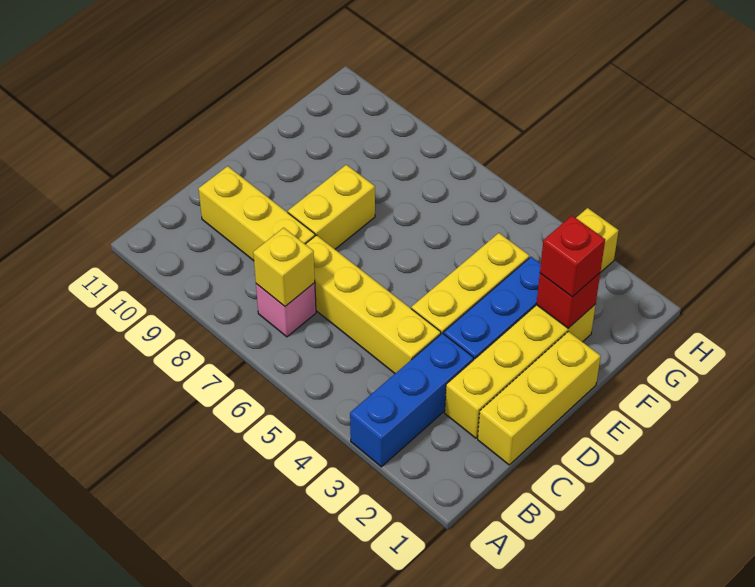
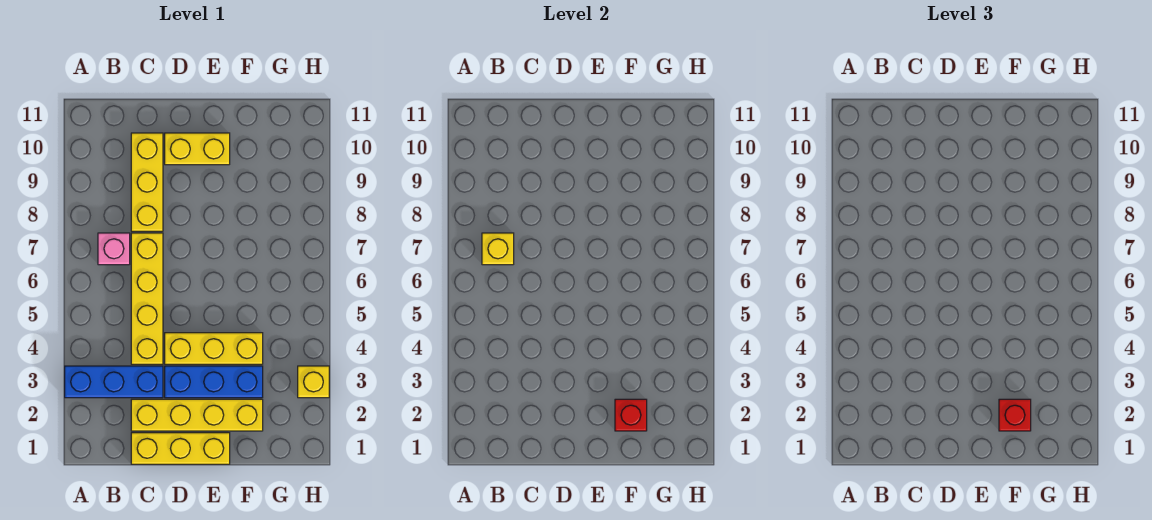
yellow 1x2 brick [288,165,375,249] -> yellow 1x2 brick moved to [165,133,230,165]

